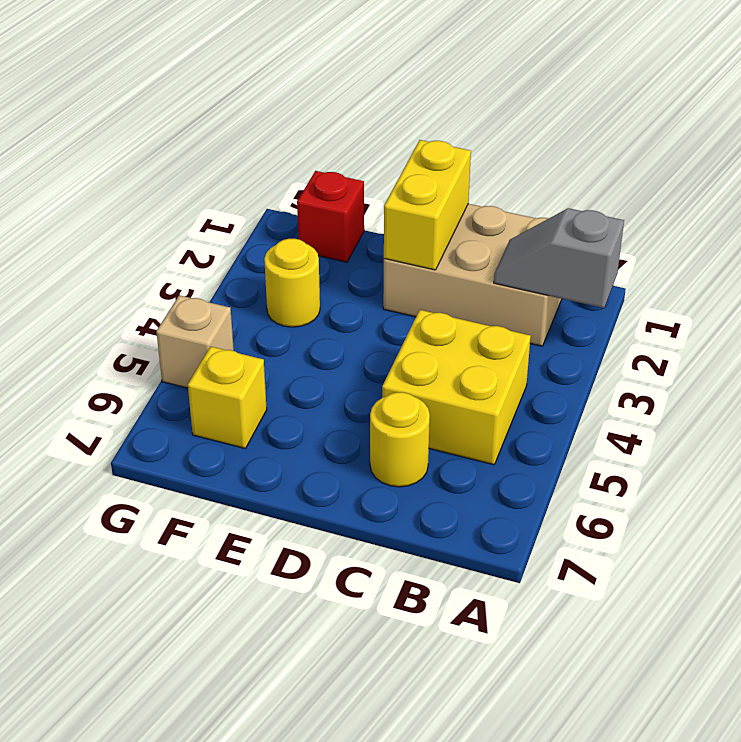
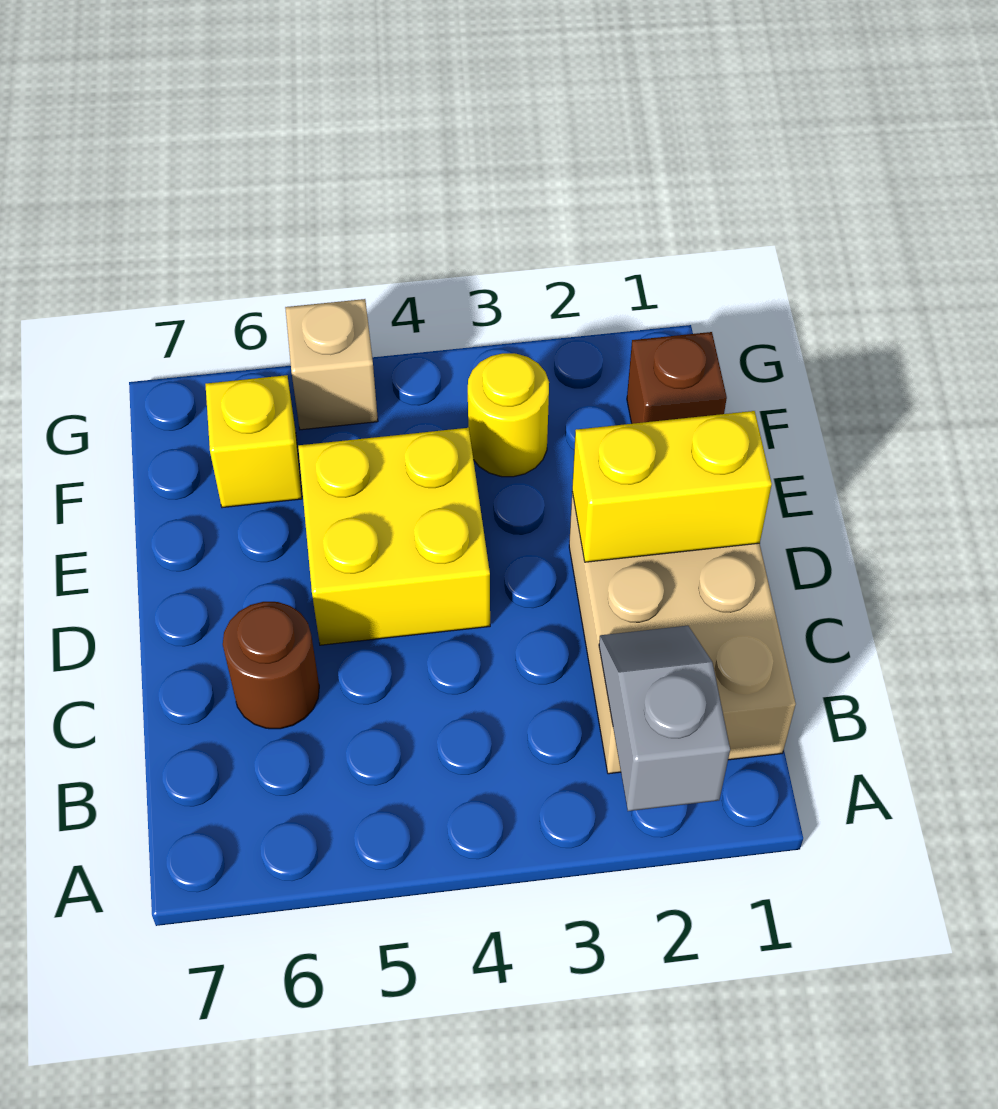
yellow 2x2 brick [382,310,531,465] -> yellow 2x2 brick moved to [298,428,490,645]
yellow 1x1 round brick [370,392,430,487] -> brown 1x1 round brick [223,602,319,729]
red 1x1 brick [297,171,364,262] -> brown 1x1 brick [627,332,727,424]

